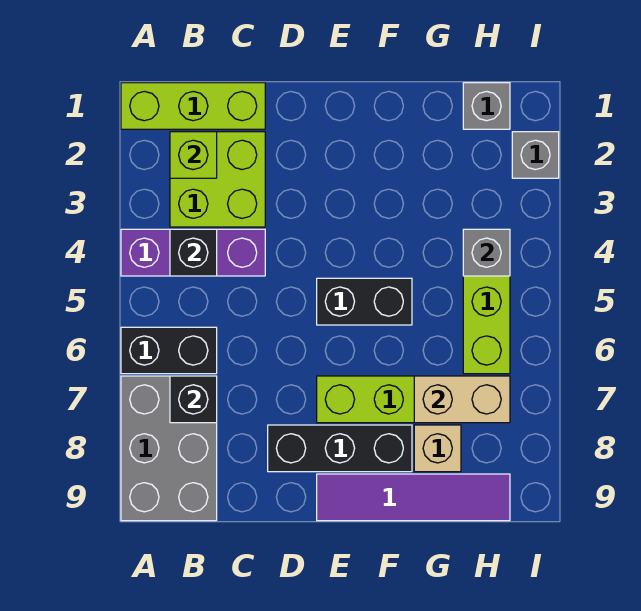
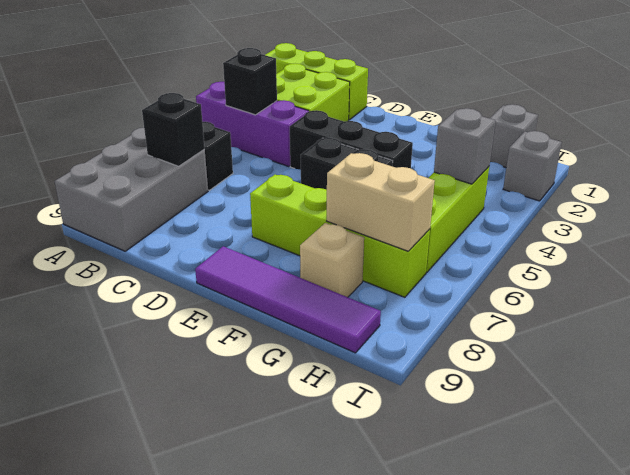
lime 1x1 brick [170,132,217,178] -> none
black 1x3 brick [268,425,412,472] -> black 1x3 brick moved to [290,110,413,170]

